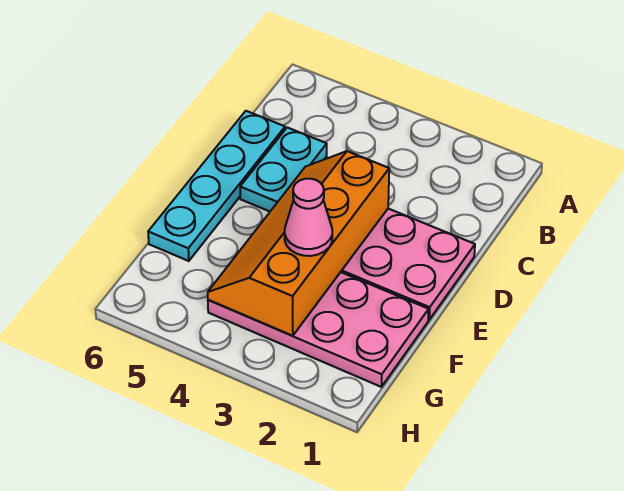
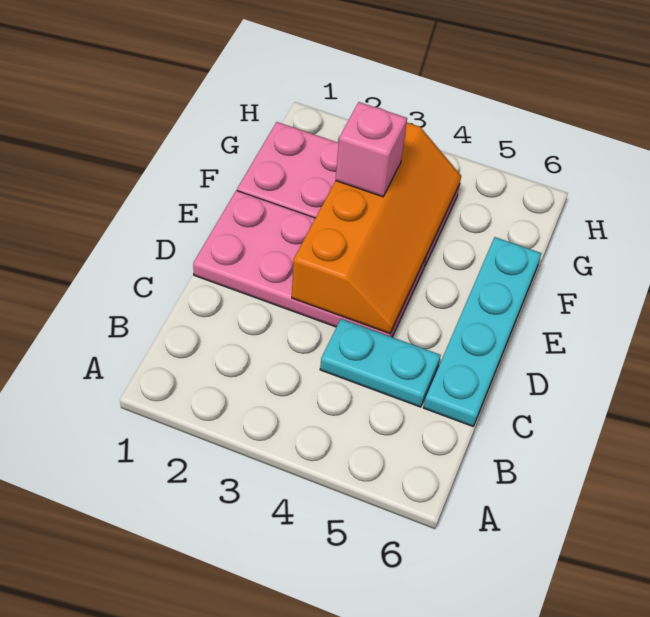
cyan 1x2 plate [240,127,327,211] -> cyan 1x2 plate turned to [320,319,441,407]
pink 1x1 cone [285,179,332,256] -> pink 1x1 brick [336,102,407,197]

